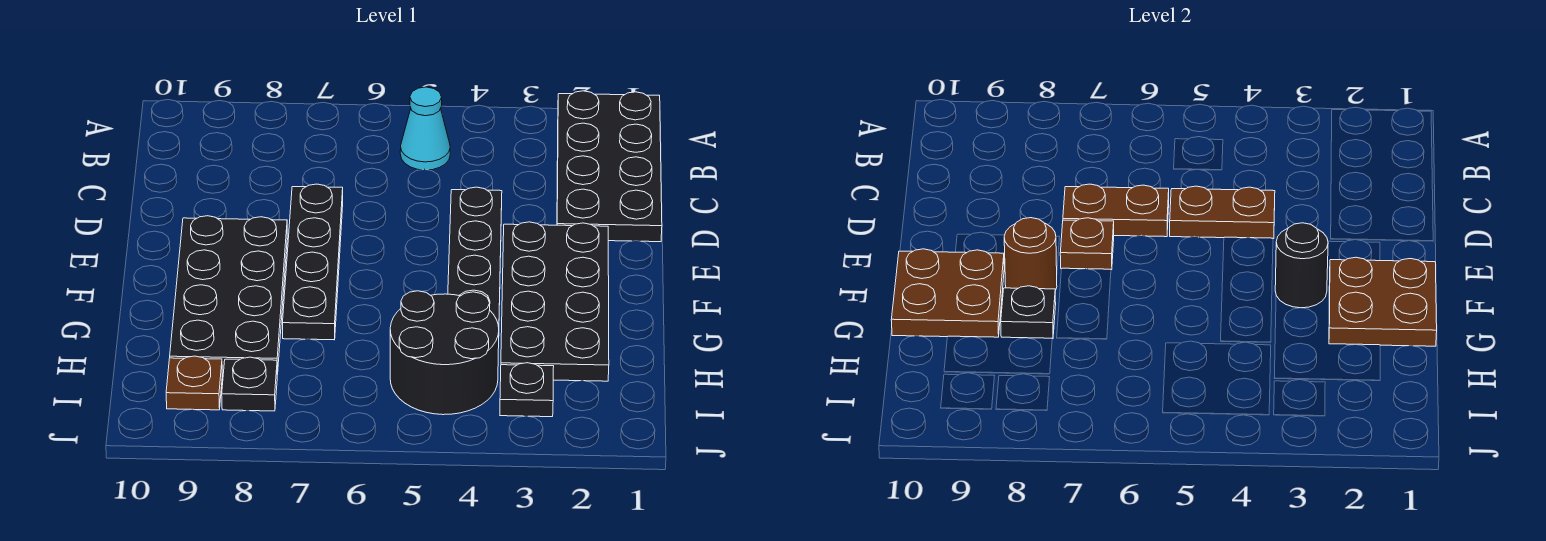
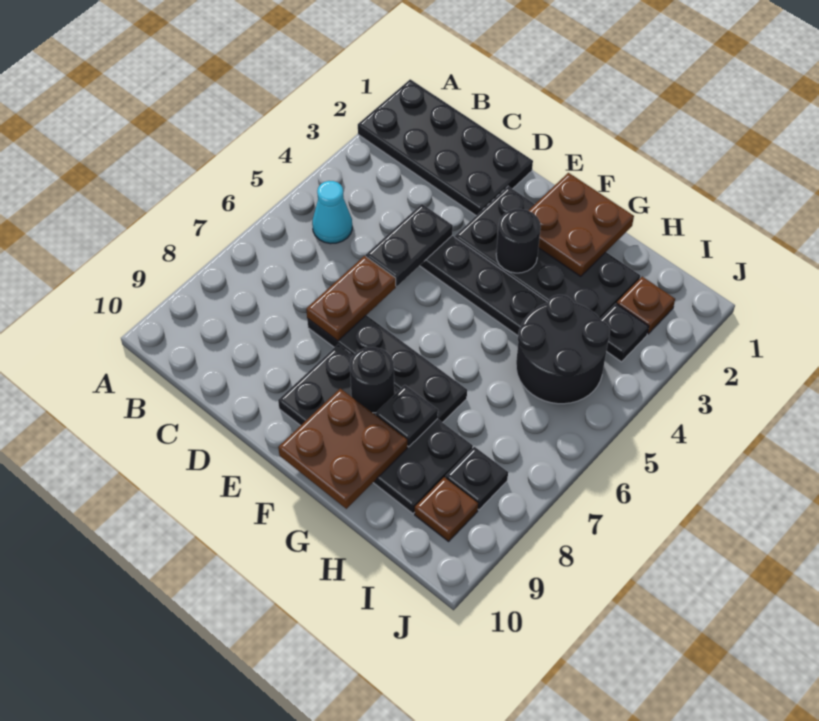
brown 1x2 plate [1170,186,1275,239] -> black 1x2 plate [366,204,453,286]
brown 1x1 plate [1060,218,1114,270] -> brown 1x1 plate moved to [617,277,675,334]
brown 1x1 round brick [1004,218,1057,290] -> black 1x1 round brick [350,347,394,413]

